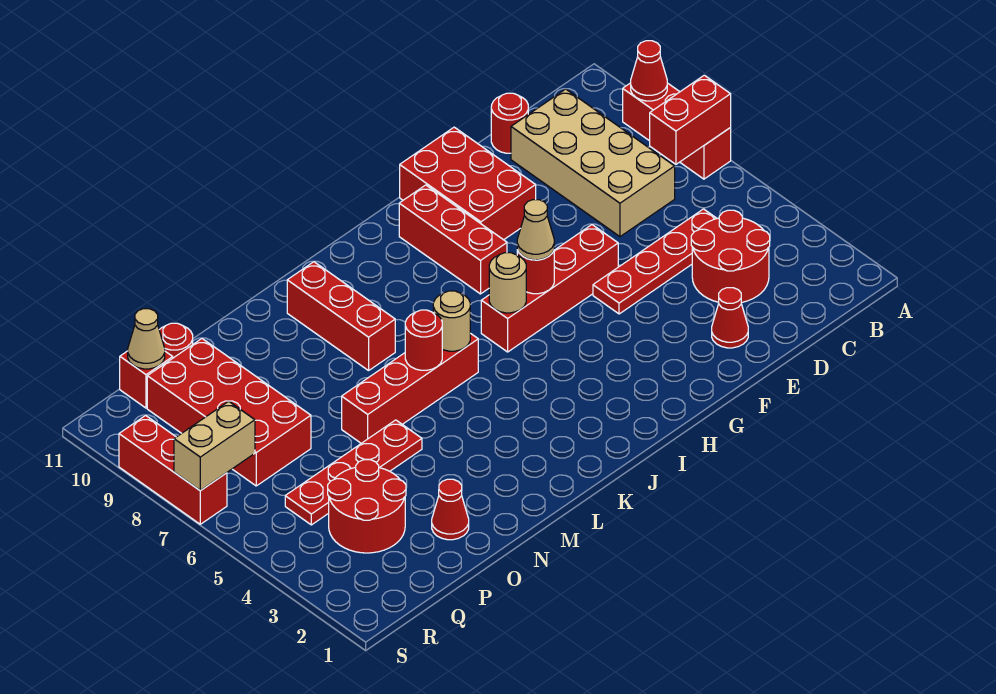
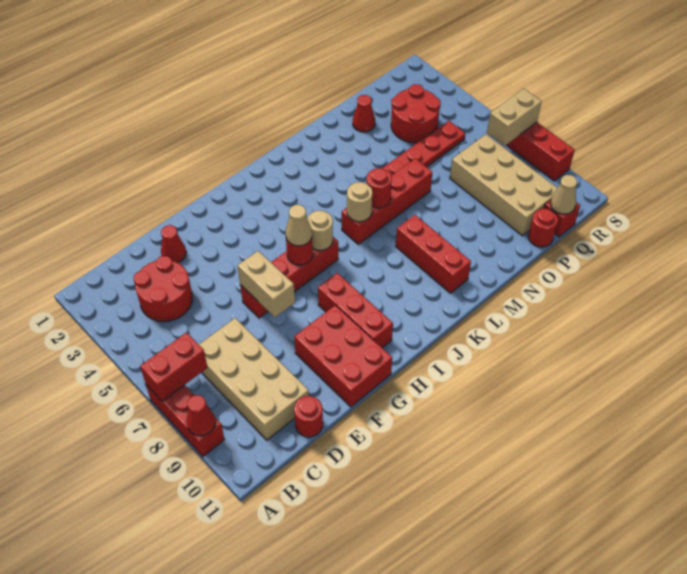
red 1x4 plate [593,209,717,314] -> none
none -> tan 1x2 brick [238,251,295,317]
red 2x4 brick [147,339,311,486] -> tan 2x4 brick [450,134,557,236]

